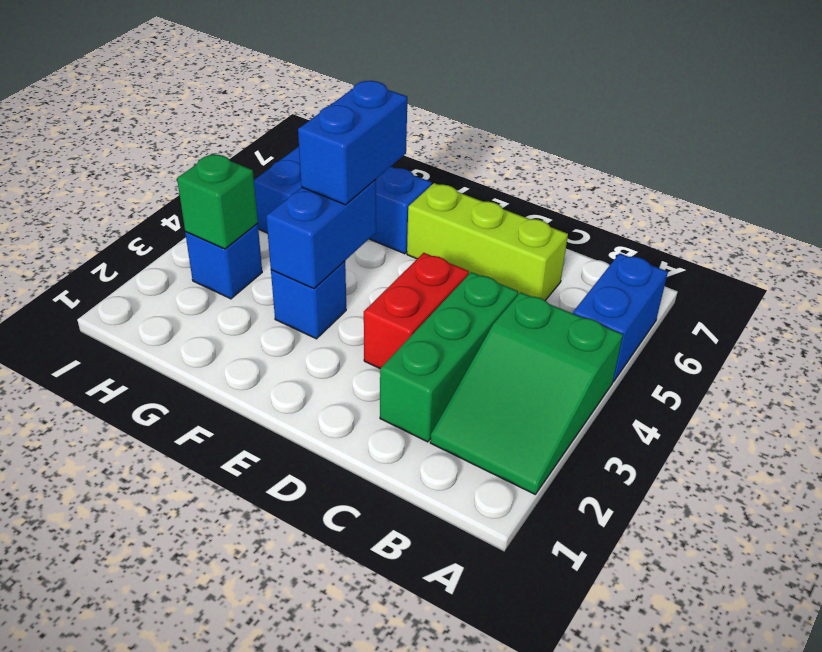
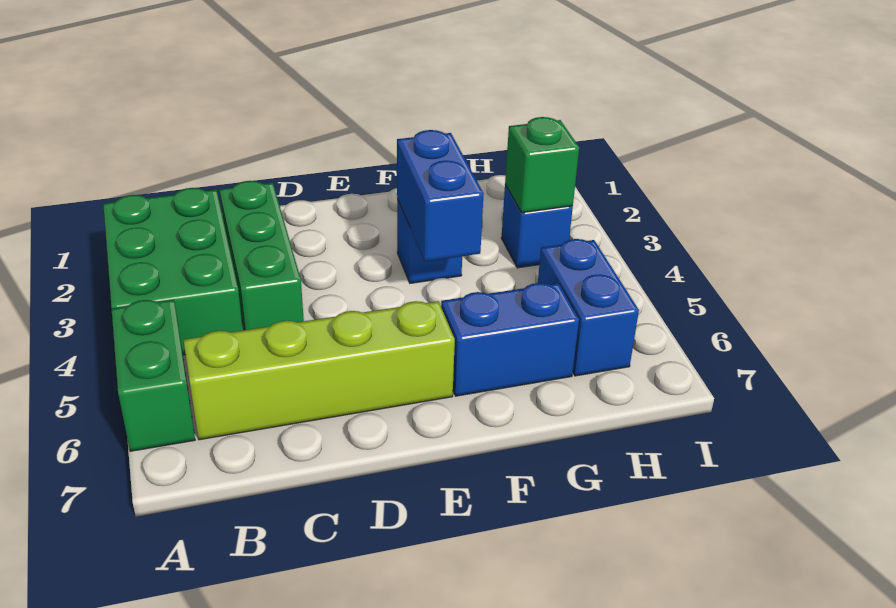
green 2x3 slope [430,292,623,494] -> green 2x3 brick [103,188,243,355]
blue 1x2 brick [573,253,668,382] -> green 1x2 brick [112,300,195,451]
lime 1x3 brick [407,183,568,300] -> lime 1x4 brick [184,301,455,440]
red 1x2 brick [364,253,469,368] -> none
blue 1x2 brick [298,81,407,205] -> none

